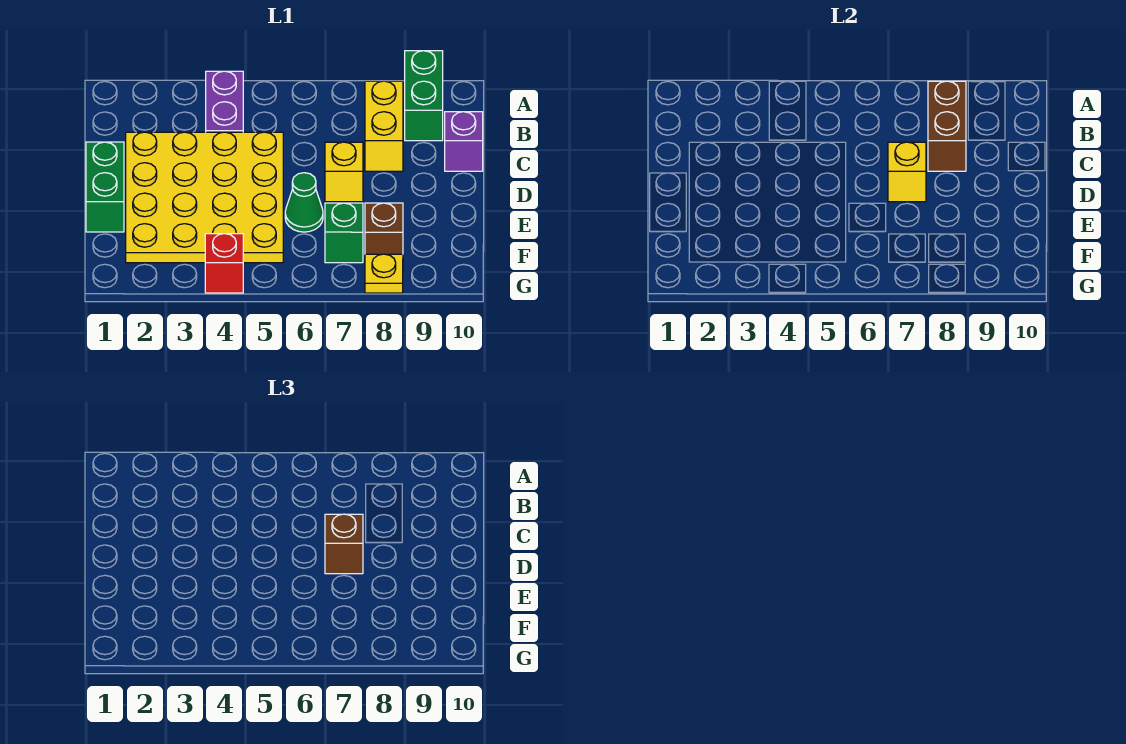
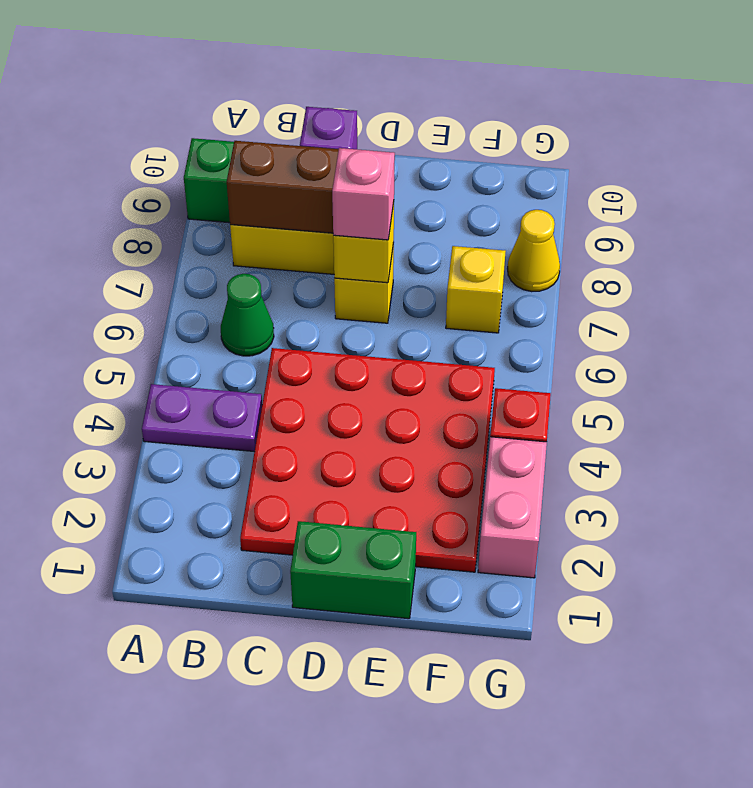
yellow 4x4 plate [126,132,283,263] -> red 4x4 plate [240,348,495,572]
brown 1x1 brick [325,514,363,574] -> pink 1x1 brick [332,148,395,240]
green 1x1 cone [285,173,323,232] -> green 1x1 cone moved to [221,274,274,356]
green 1x1 brick [325,203,363,263] -> yellow 1x1 brick [446,246,506,333]
brown 1x1 brick [365,203,403,254] -> none
none -> pink 1x2 brick [478,437,547,578]
yellow 1x1 plate [365,254,403,293] -> yellow 1x1 cone [508,210,560,292]

